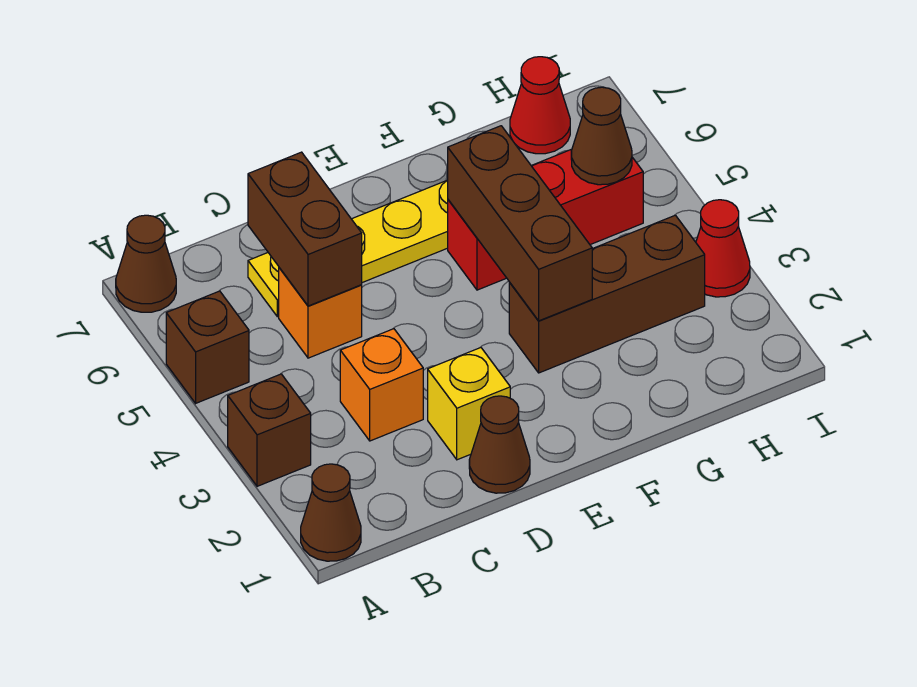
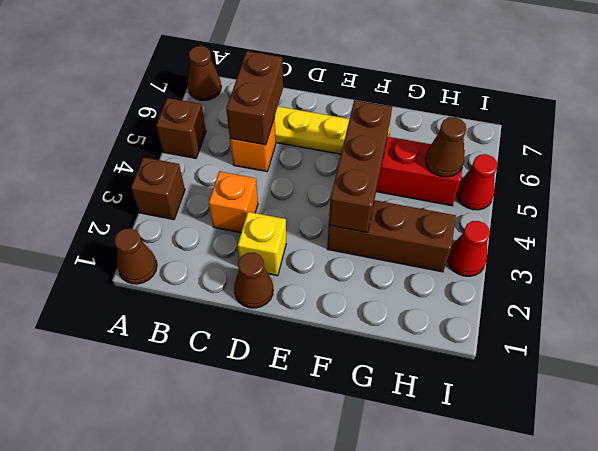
red 1x1 cone [510,57,570,154] -> red 1x1 cone moved to [457,154,497,210]

